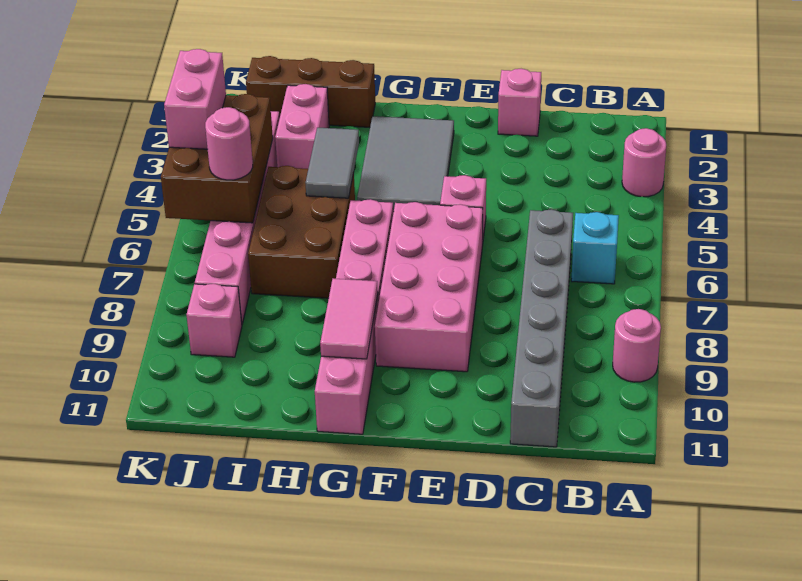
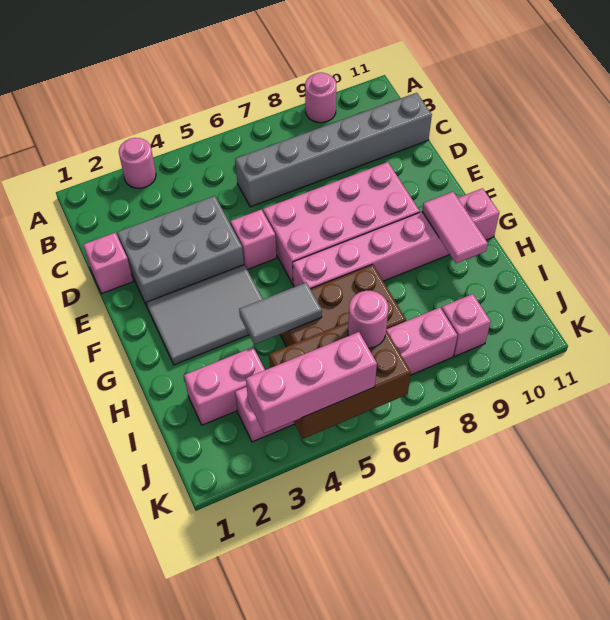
cyan 1x1 brick [571,212,619,284] -> none
none -> grey 2x3 brick [117,196,244,306]
pink 1x2 tile [320,278,378,359] -> pink 1x2 tile turned to [422,192,488,263]
brown 1x3 brick [246,56,375,127] -> none
pink 1x2 brick [164,49,226,149] -> pink 1x3 brick [246,332,377,433]

